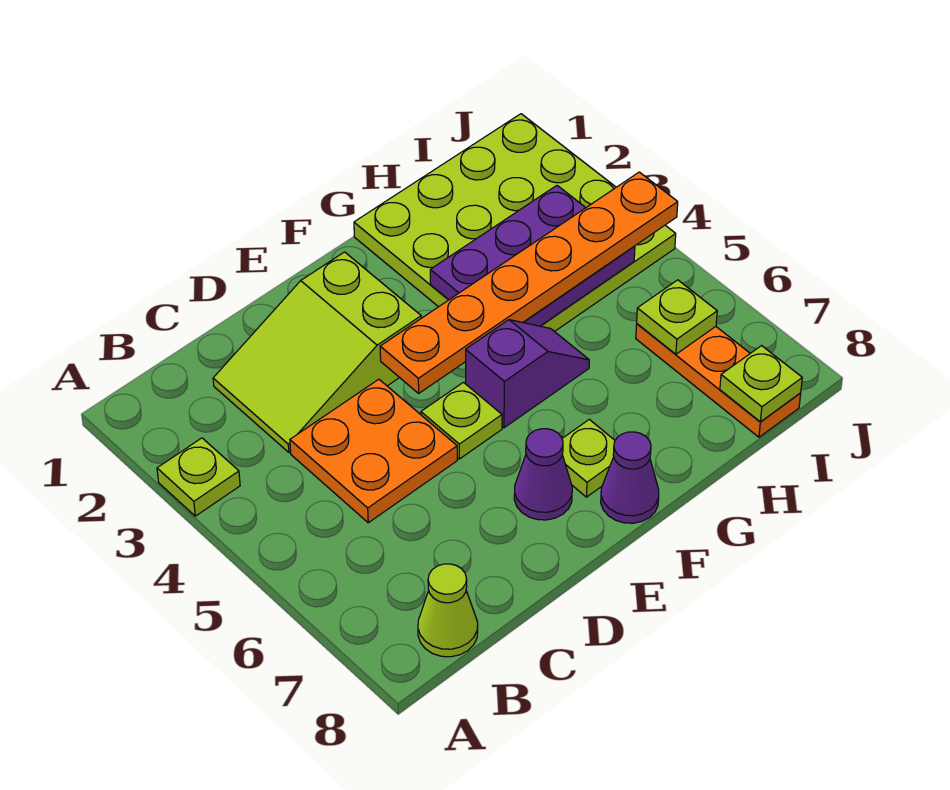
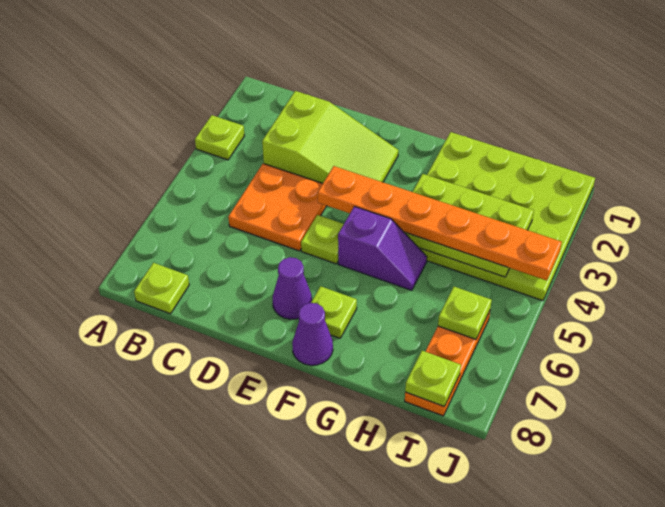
lime 1x1 cone [418,564,478,657] -> lime 1x1 plate [134,263,189,314]
lime 2x3 slope [213,252,421,452] -> lime 2x3 slope turned to [262,91,398,183]
purple 2x3 plate [430,186,635,326] -> lime 2x3 plate [404,174,534,277]

